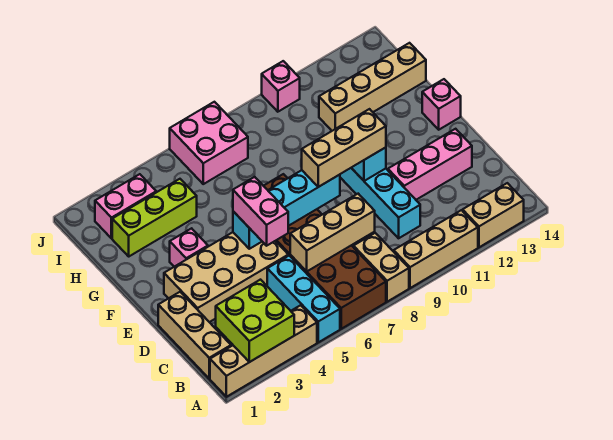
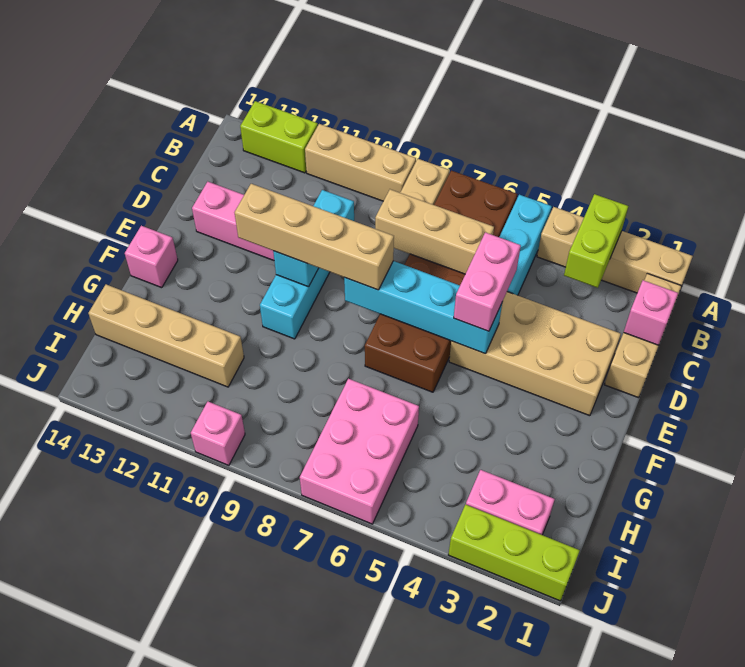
lime 2x2 brick [216,280,294,362] -> lime 1x2 brick [564,194,628,288]
tan 1x2 brick [463,183,524,247] -> lime 1x2 brick [240,101,318,173]
tan 1x3 brick [302,109,386,187] -> tan 1x4 brick [235,184,394,290]
pink 1x1 brick [170,228,208,267] -> pink 1x1 brick moved to [624,280,678,345]
lime 1x3 brick [112,179,197,256] -> lime 1x3 brick moved to [448,504,580,601]
pink 2x2 brick [170,102,248,184] -> pink 2x3 brick [300,379,419,524]

